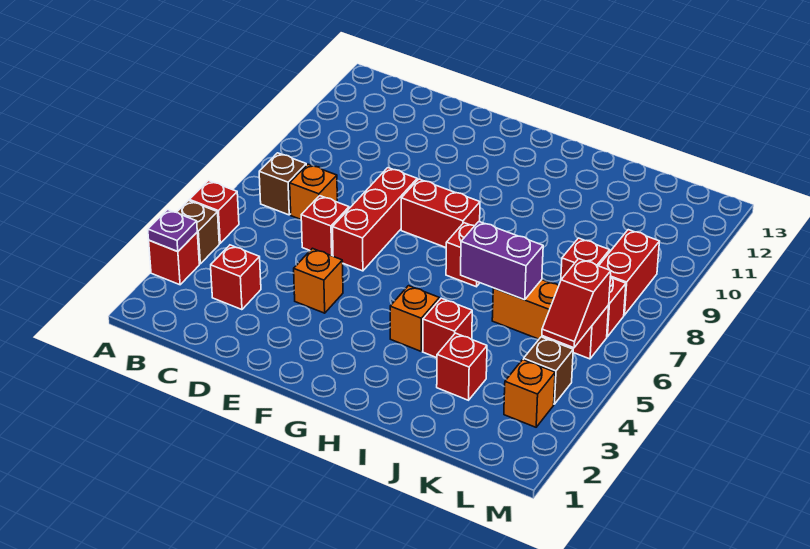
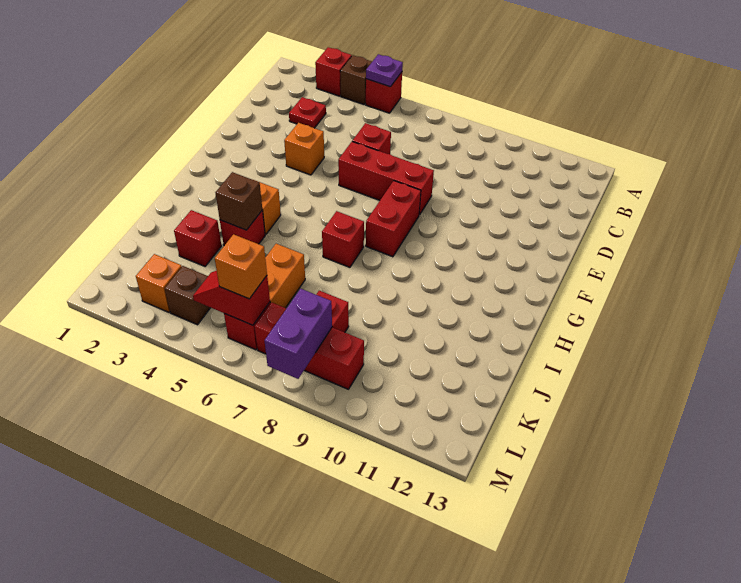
purple 1x1 plate [148,210,197,252] -> purple 1x1 plate moved to [366,54,403,87]
brown 1x1 brick [259,153,306,215] -> brown 1x1 brick moved to [215,172,262,230]
red 1x1 brick [211,245,261,310] -> red 1x1 plate [289,97,326,128]
orange 1x1 brick [290,164,337,219] -> orange 1x1 brick moved to [215,234,267,299]
purple 1x2 brick [461,222,543,300] -> purple 1x2 brick moved to [264,289,332,379]

